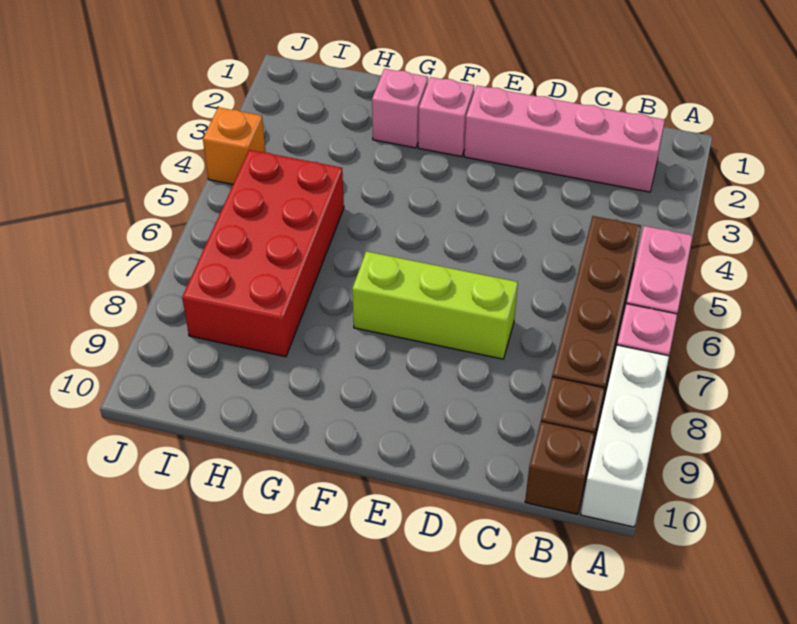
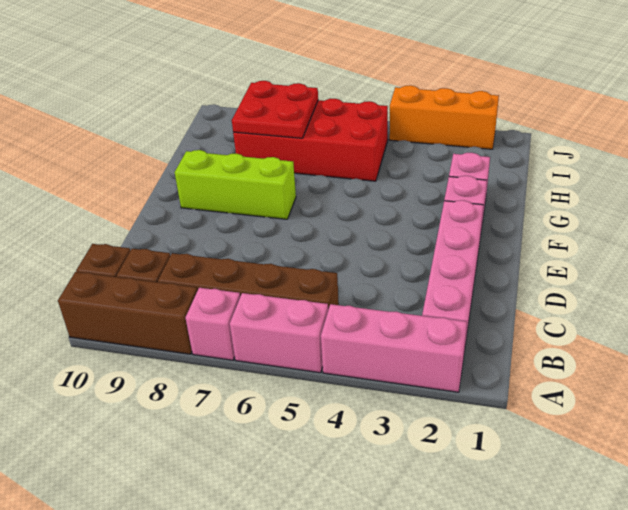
none -> pink 1x3 brick [321,304,467,392]
white 1x3 brick [581,345,669,527] -> brown 1x3 brick [58,272,198,354]
lime 1x3 brick [352,251,518,359] -> lime 1x3 brick turned to [175,150,296,219]
none -> red 2x2 plate [232,81,318,138]
orange 1x1 brick [203,107,266,184] -> orange 1x3 brick [389,85,499,149]

